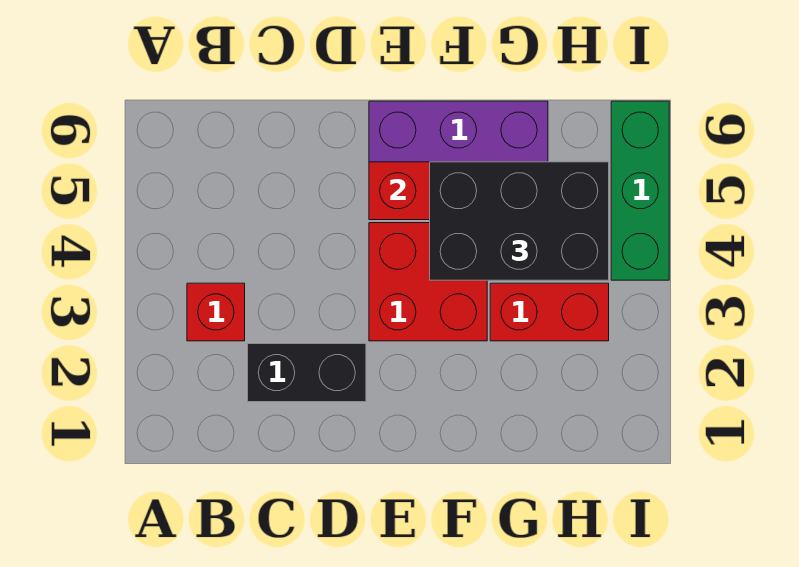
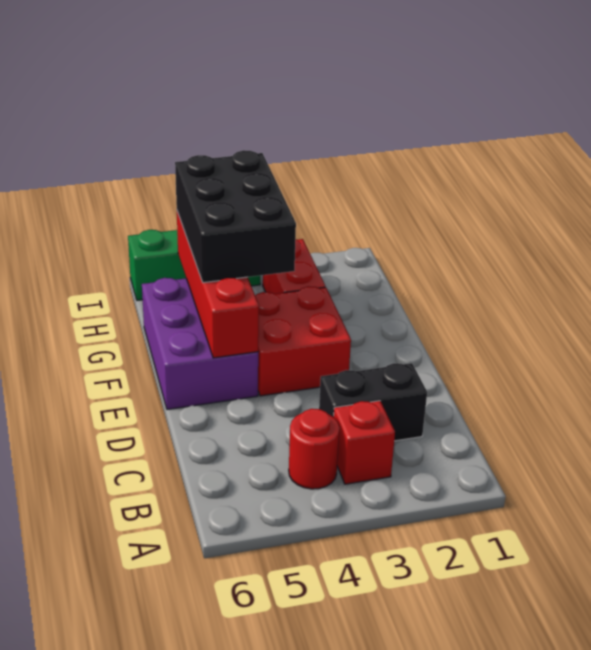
none -> red 1x1 round brick [289,409,339,489]
black 1x2 brick [248,344,366,402] -> black 1x2 brick turned to [319,363,427,441]

